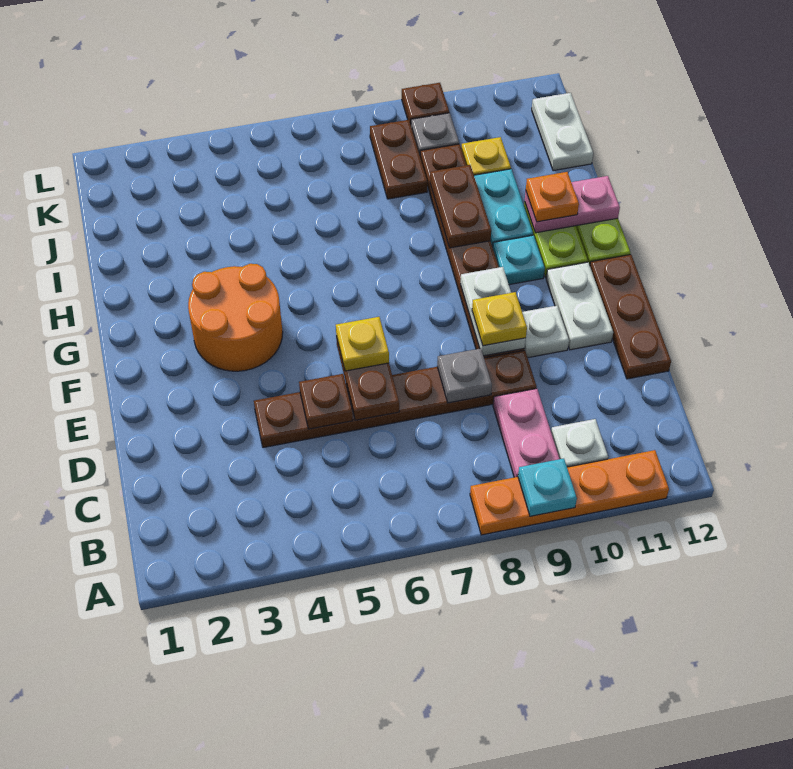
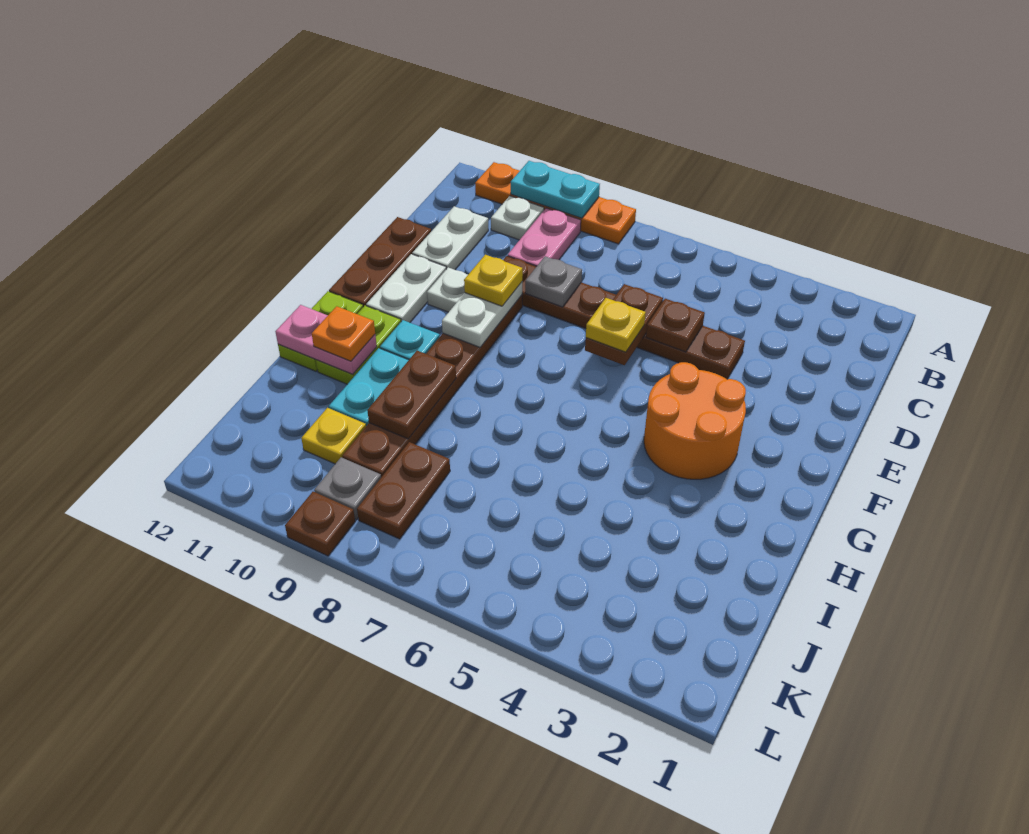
cyan 1x1 plate [518,459,577,516] -> cyan 1x2 plate [511,161,600,218]
white 1x2 plate [532,93,593,171] -> white 1x2 plate moved to [412,206,488,270]

